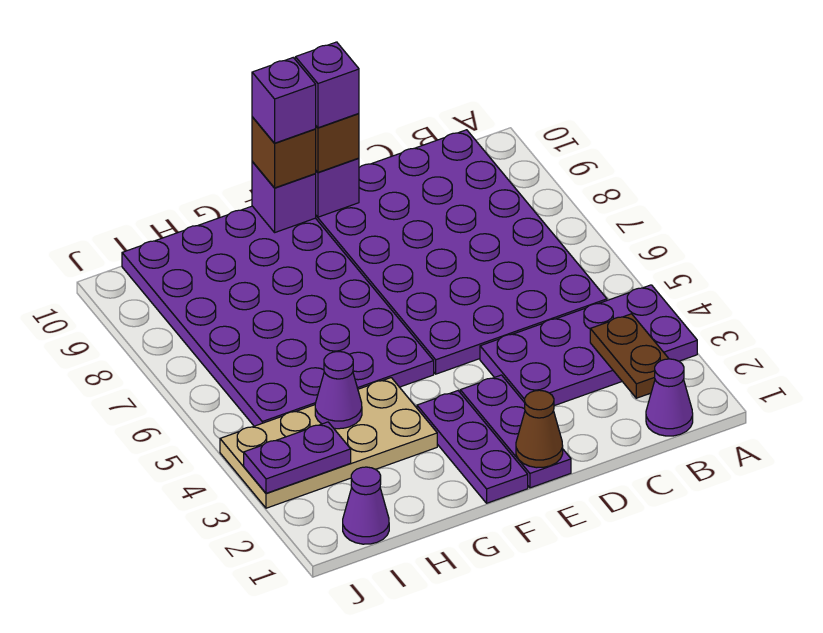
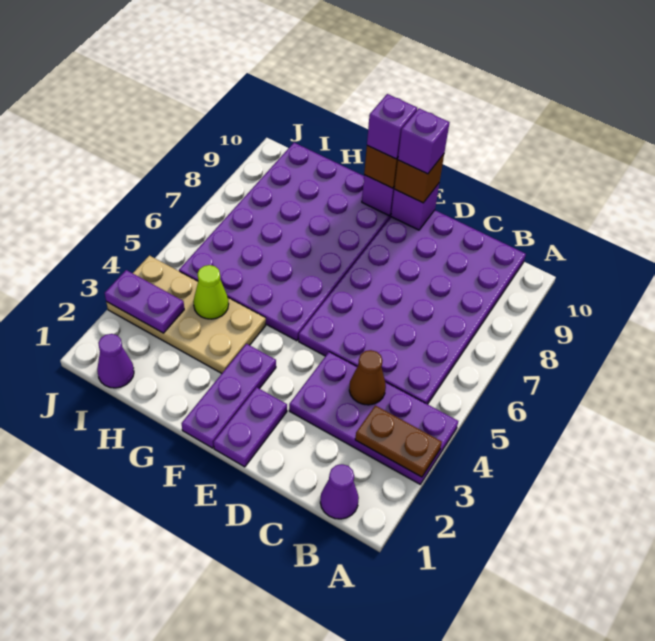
brown 1x2 plate [590,314,669,398] -> brown 1x2 plate turned to [355,406,442,477]
purple 1x3 plate [460,375,571,488] -> purple 1x2 plate [214,387,287,467]
brown 1x1 cone [516,390,563,468] -> brown 1x1 cone moved to [349,350,386,405]
purple 1x1 cone [315,352,362,429] -> lime 1x1 cone [193,265,229,319]

